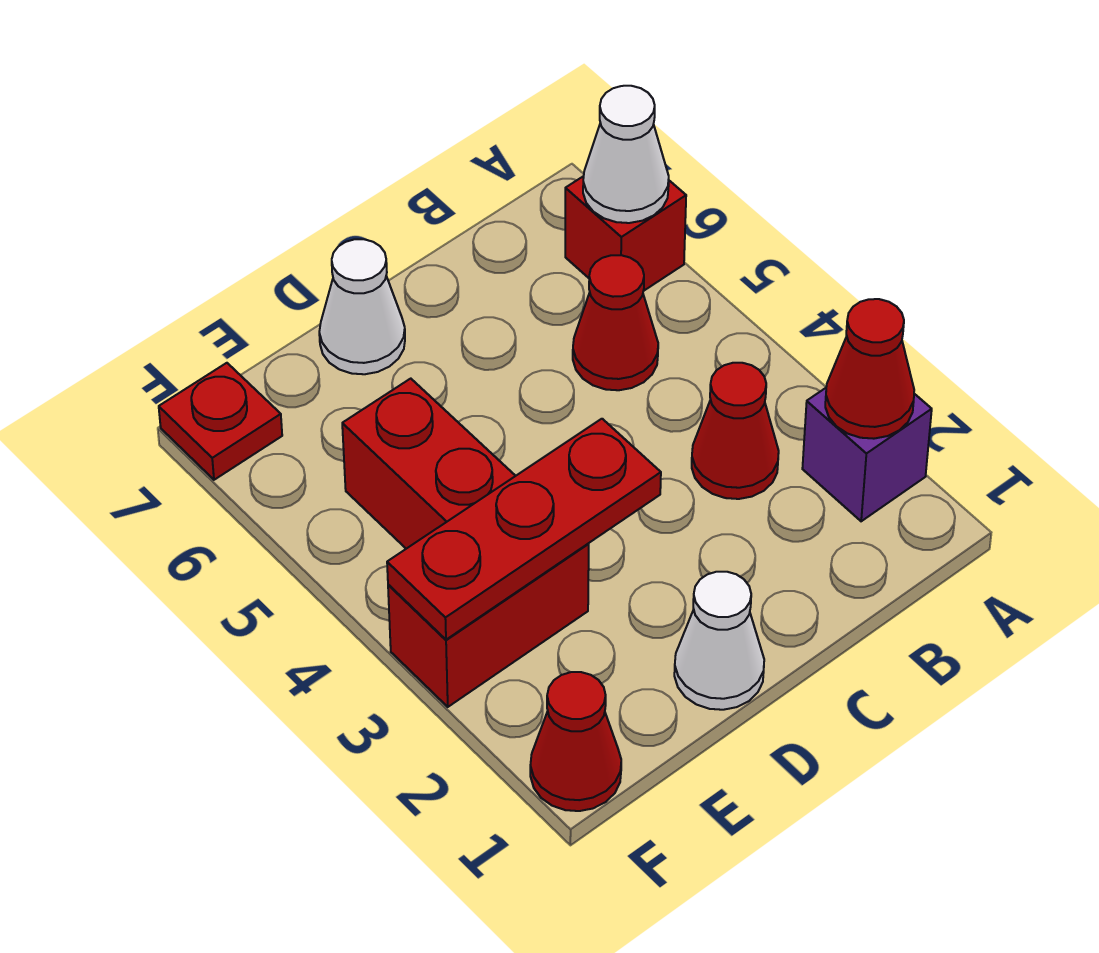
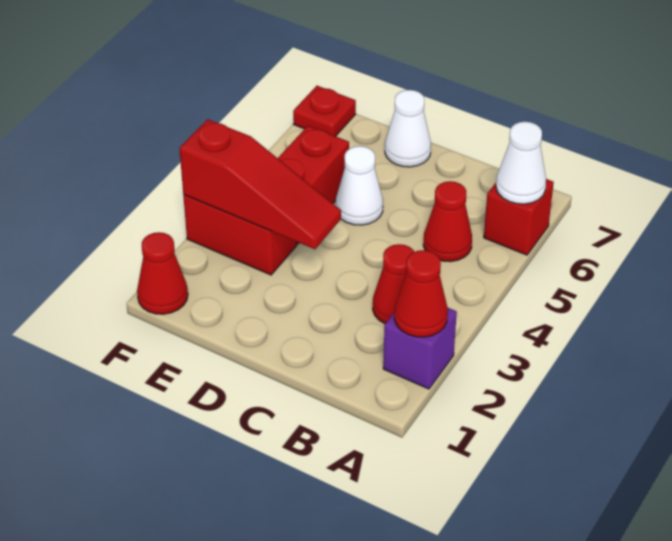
white 1x1 cone [674,572,764,710] -> white 1x1 cone moved to [335,146,383,225]
red 1x3 plate [387,419,661,640] -> red 1x3 slope [179,119,341,249]

